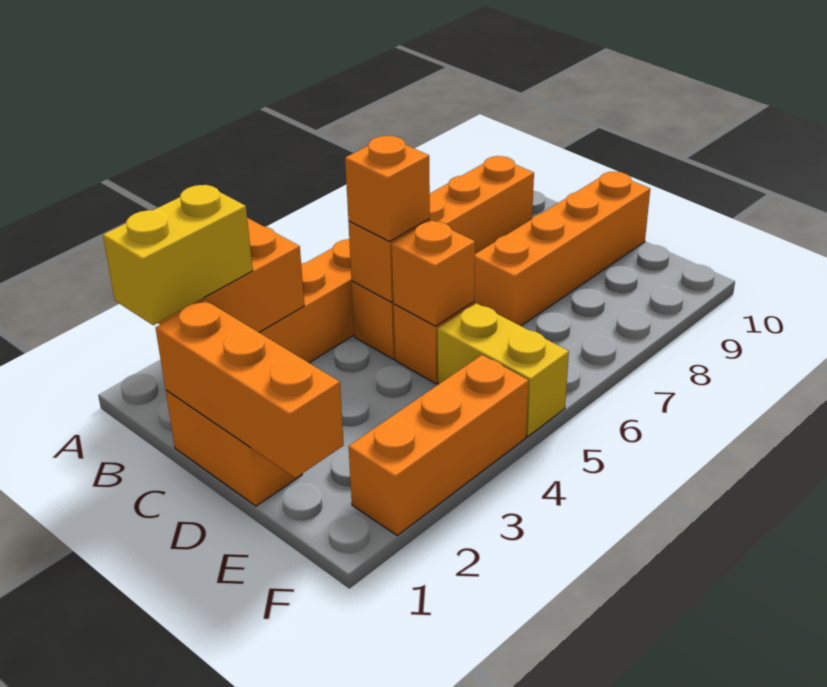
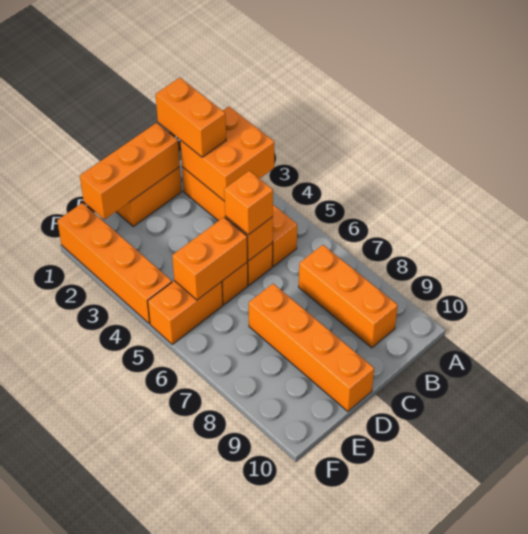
yellow 1x2 brick [103,185,253,325] -> orange 1x2 brick [155,78,226,157]
orange 1x1 brick [392,221,475,326] -> orange 1x2 brick [172,217,247,300]
yellow 1x2 brick [438,303,569,437] -> orange 1x2 brick [148,281,223,344]
orange 1x3 brick [348,355,529,535] -> orange 1x4 brick [57,203,172,324]

